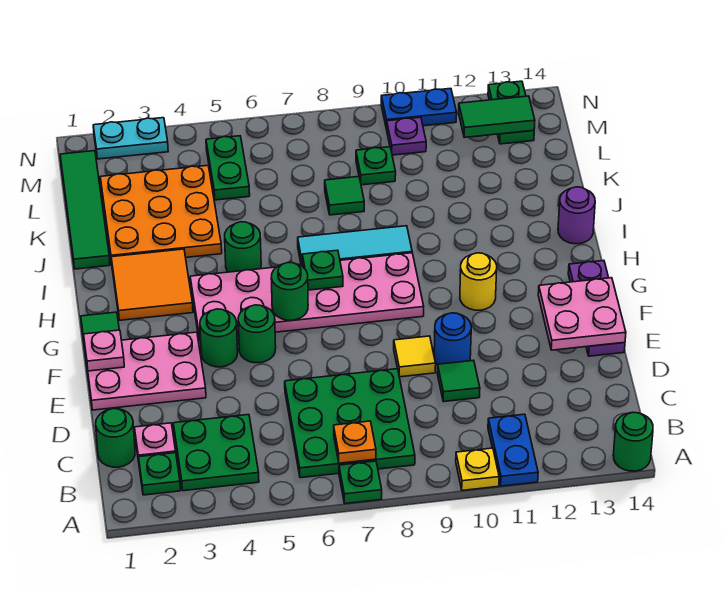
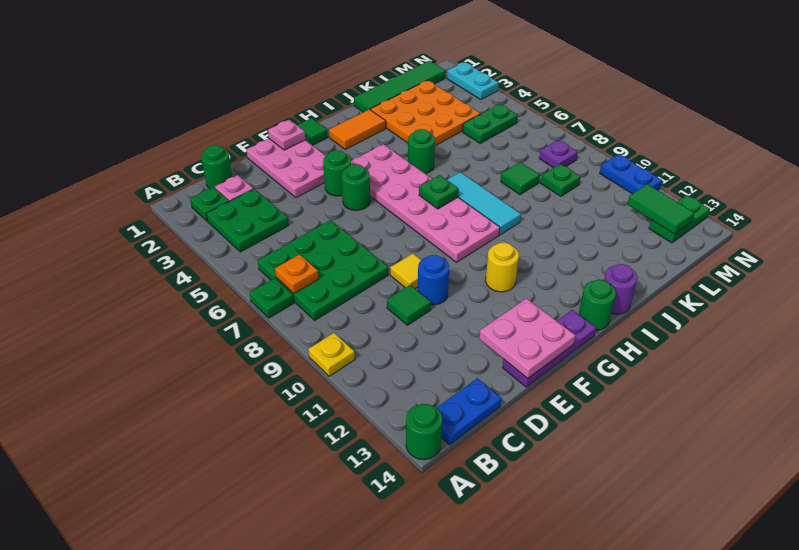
blue 1x2 plate [488,414,538,486] -> blue 1x2 plate moved to [437,378,501,445]
green 1x1 round brick [271,262,308,320] -> green 1x1 round brick moved to [579,280,616,330]
orange 2x2 tile [111,249,193,320] -> orange 1x2 tile [329,109,386,150]
purple 1x1 plate [387,117,426,155] -> purple 1x1 plate moved to [539,140,578,168]

